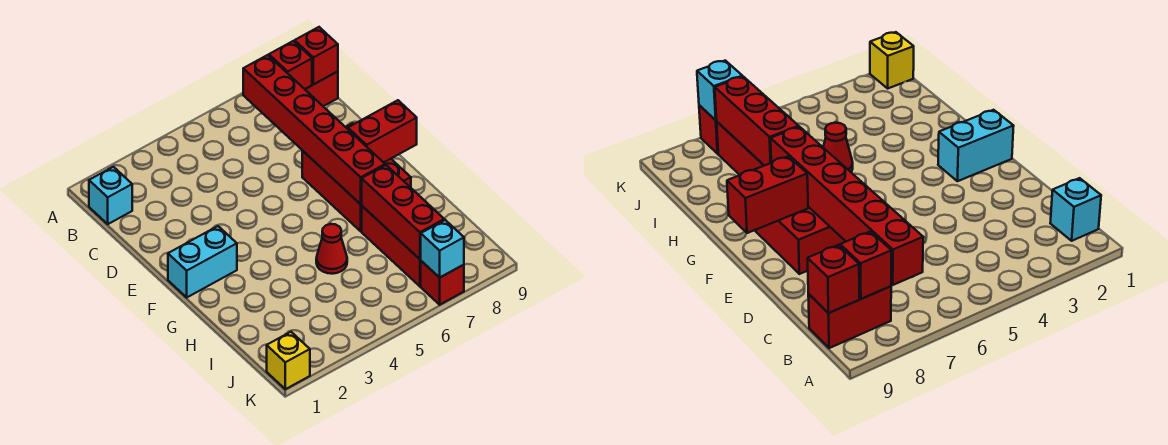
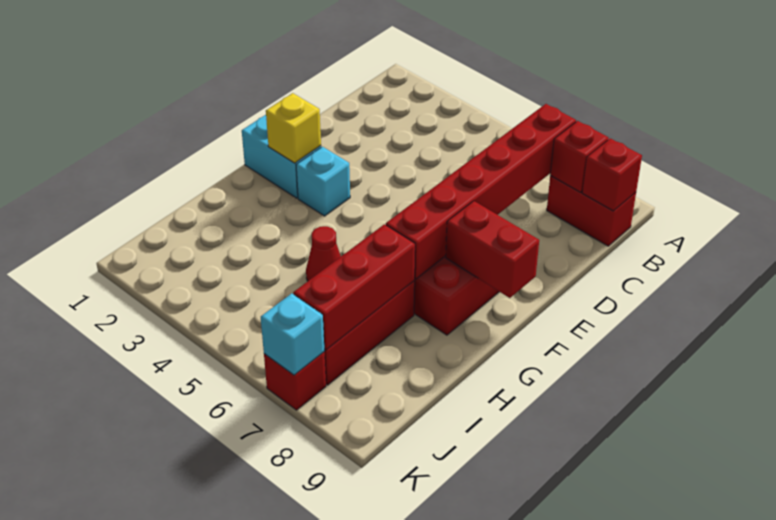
cyan 1x1 brick [89,167,132,224] -> cyan 1x1 brick moved to [296,147,350,216]
yellow 1x1 brick [267,332,310,389] -> yellow 1x1 brick moved to [266,93,321,163]

